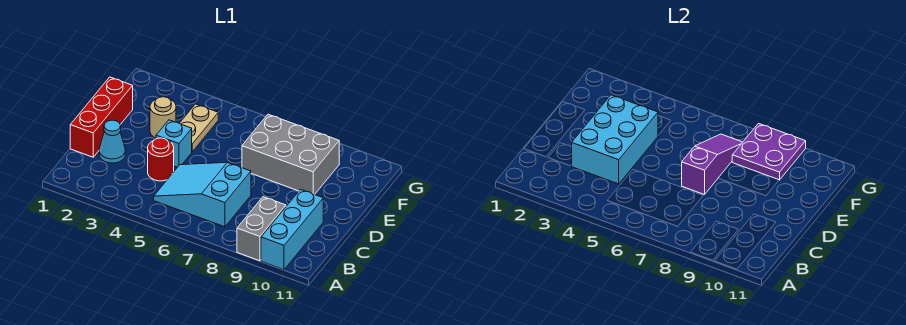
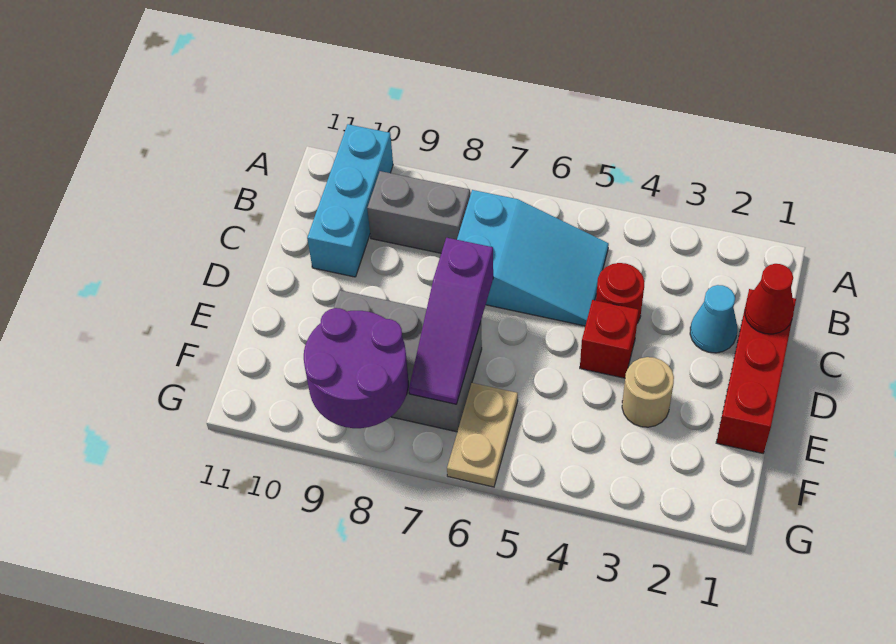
grey 1x2 brick [237,197,286,261] -> grey 1x2 brick turned to [367,171,470,253]
none -> red 1x1 cone [745,264,794,334]
cyan 2x3 brick [571,95,658,184] -> none
cyan 1x1 brick [156,120,192,167] -> red 1x1 brick [580,300,639,378]
tan 1x2 plate [180,104,218,151] -> tan 1x2 plate moved to [447,383,518,487]
purple 2x2 plate [732,124,806,180] -> purple 2x2 round brick [304,308,408,428]

